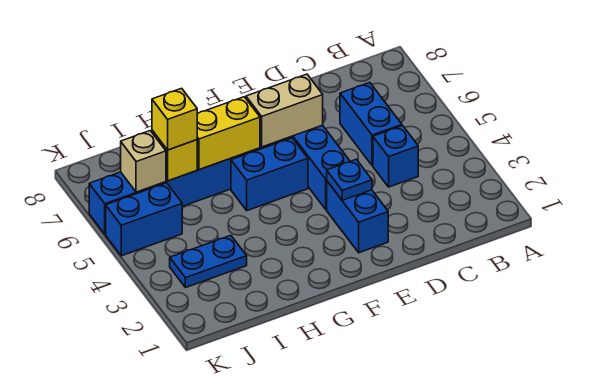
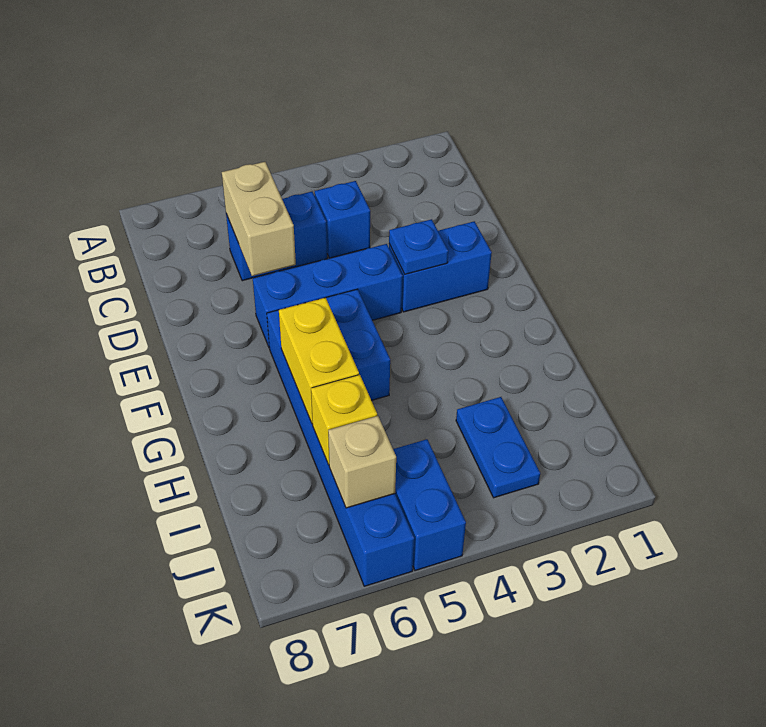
tan 1x2 brick [246,74,323,147] -> tan 1x2 brick moved to [222,162,296,276]
yellow 1x1 brick [152,88,197,150] -> none

